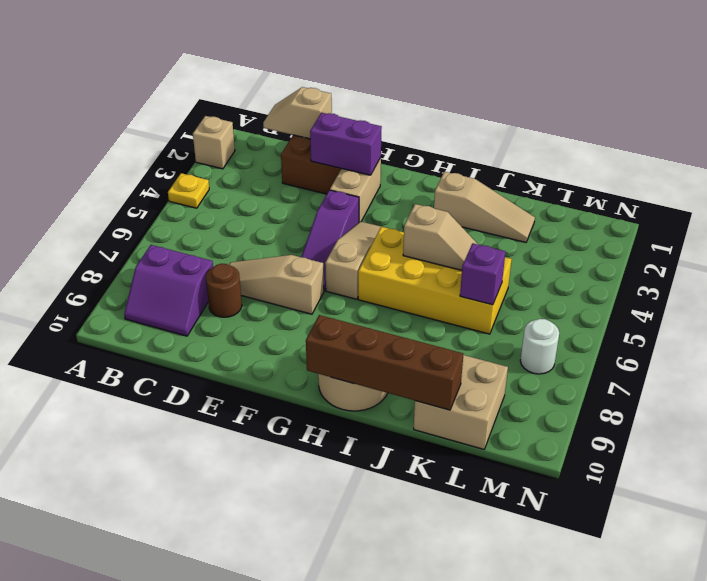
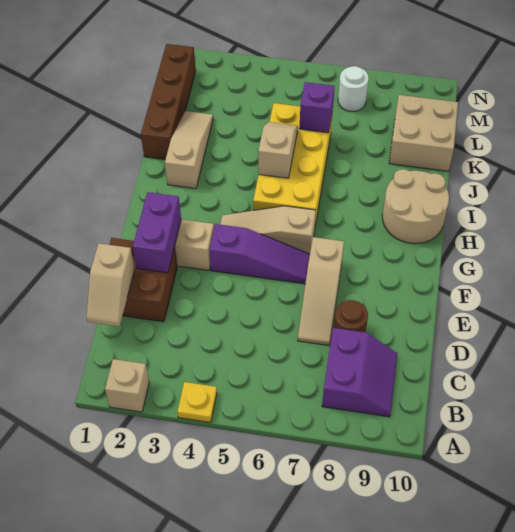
brown 1x4 brick [306,315,463,410] -> brown 1x4 brick moved to [141,44,196,159]

